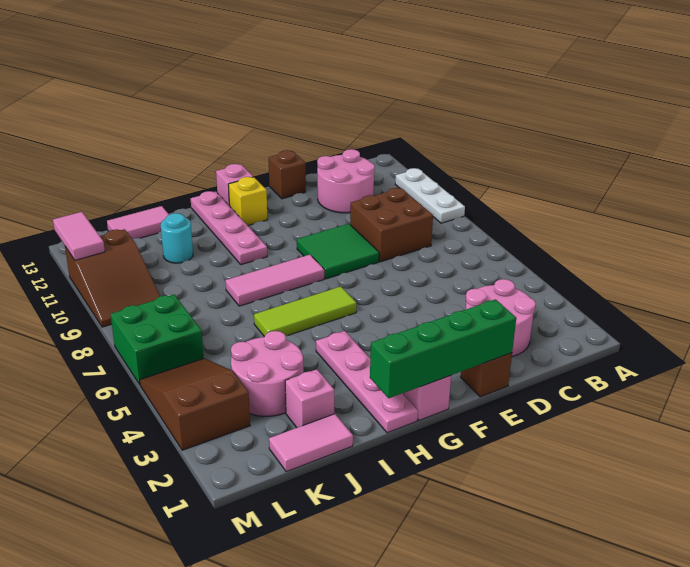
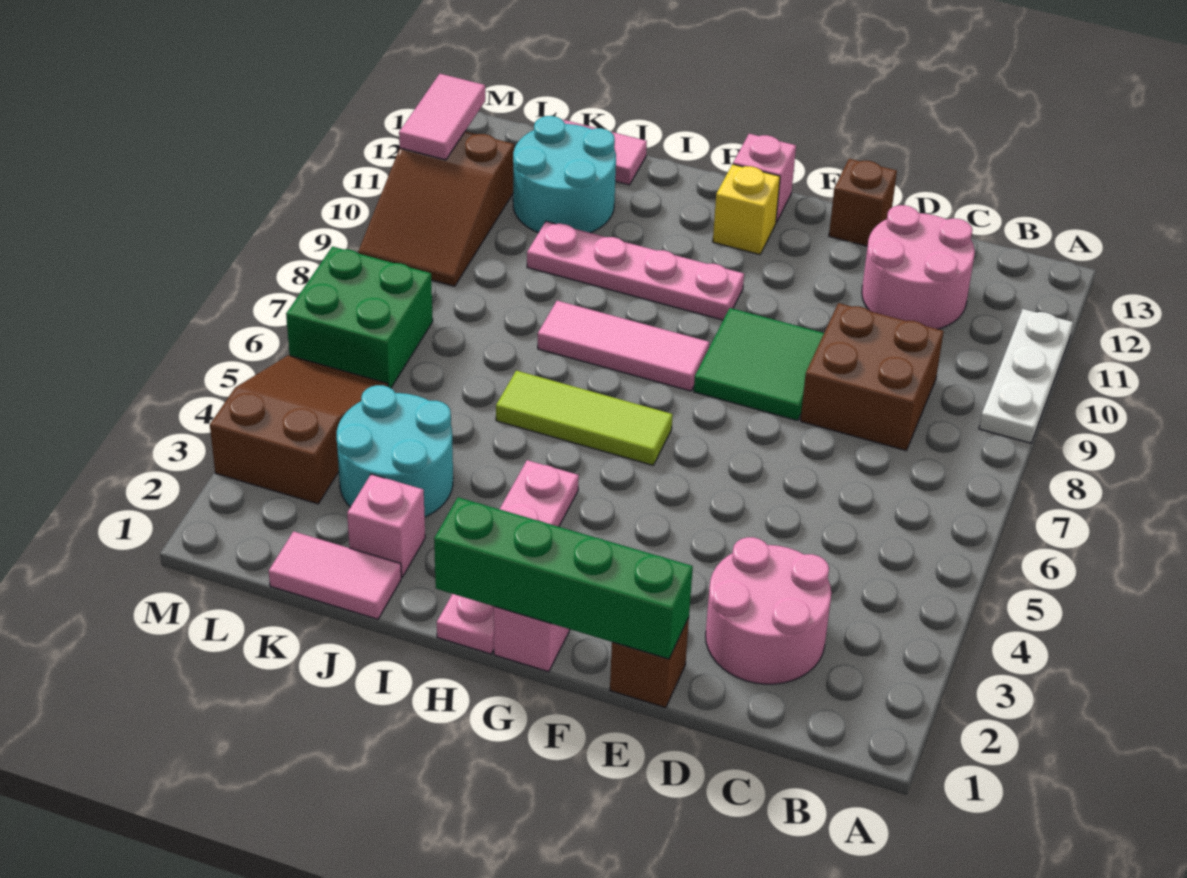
pink 1x4 plate [191,191,267,265] -> pink 1x4 plate turned to [527,221,744,320]
pink 2x2 round brick [231,331,303,416] -> cyan 2x2 round brick [337,385,453,517]
cyan 1x1 round brick [161,213,193,263] -> cyan 2x2 round brick [513,116,616,233]

